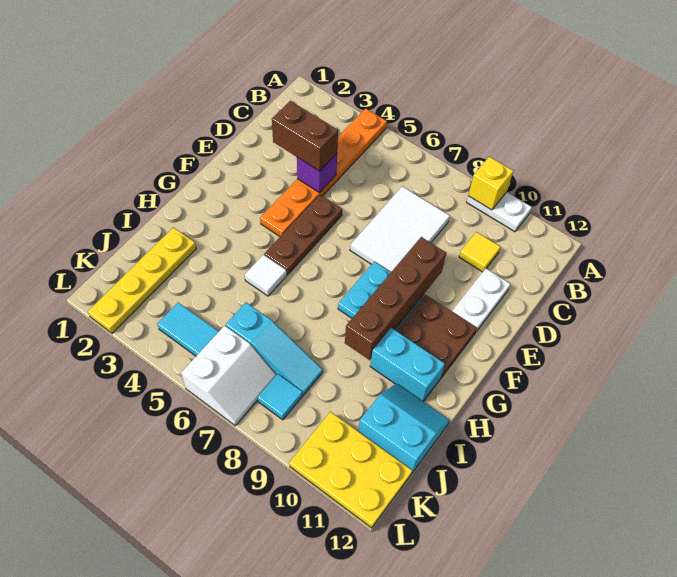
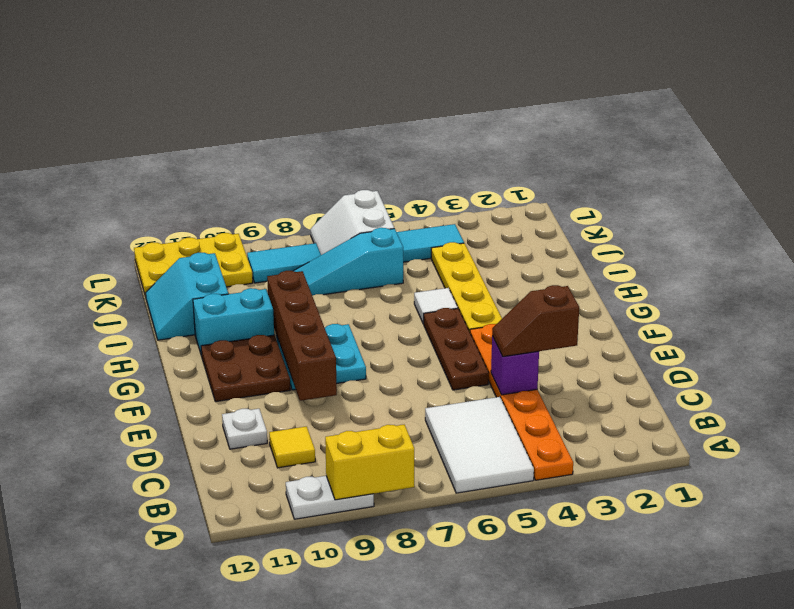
yellow 1x1 brick [468,157,513,210] -> yellow 1x2 brick [325,425,414,500]
white 2x3 tile [350,186,450,272] -> white 2x3 tile moved to [425,397,534,493]
brown 1x2 brick [272,101,338,171] -> brown 1x2 slope [492,285,579,357]
white 1x2 plate [452,268,510,332] -> white 1x1 plate [222,409,267,449]
yellow 1x4 plate [88,227,196,333] -> yellow 1x4 plate moved to [431,242,502,332]
cyan 2x2 slope [358,384,450,473] -> cyan 2x2 slope turned to [146,253,228,340]
cyan 1x1 tile [258,374,303,420] -> cyan 1x2 tile [247,243,321,283]

